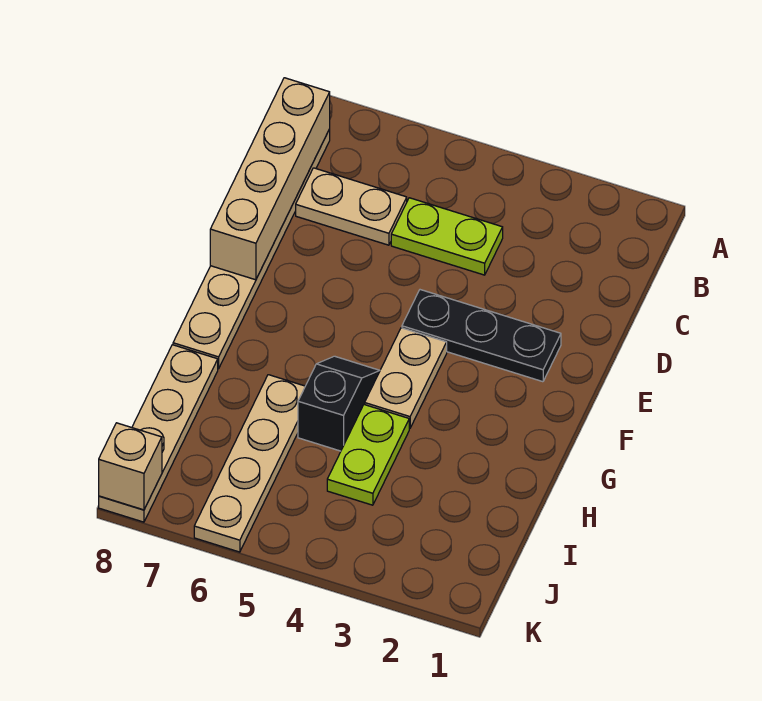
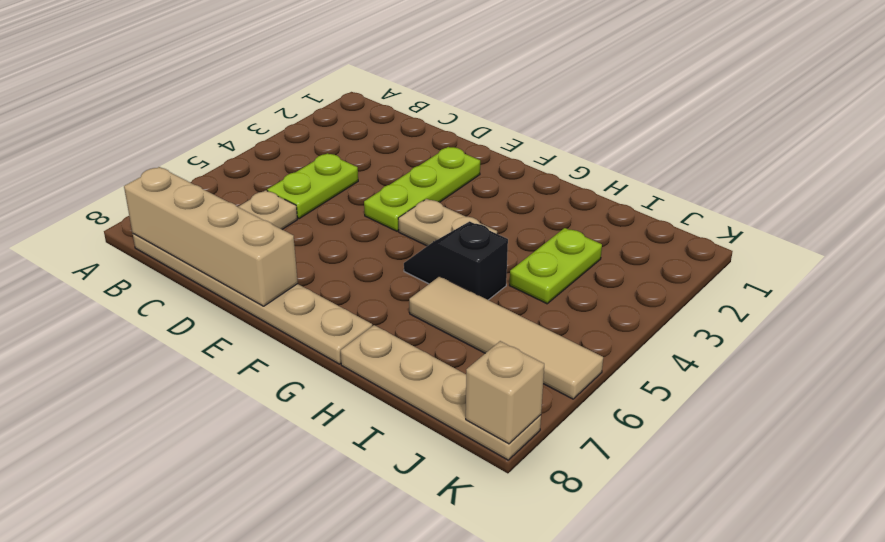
black 1x3 plate [402,290,561,382] -> lime 1x3 plate [364,147,480,231]
lime 1x2 plate [327,404,409,505] -> lime 1x2 plate turned to [509,228,602,304]
tan 1x4 plate [194,375,305,552] -> tan 1x4 tile [409,276,603,399]

